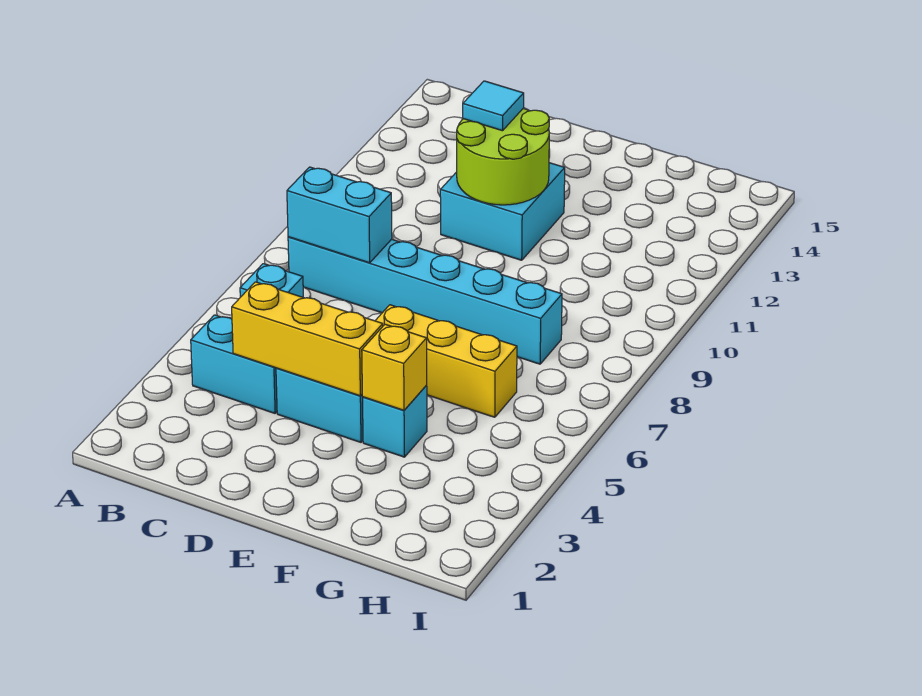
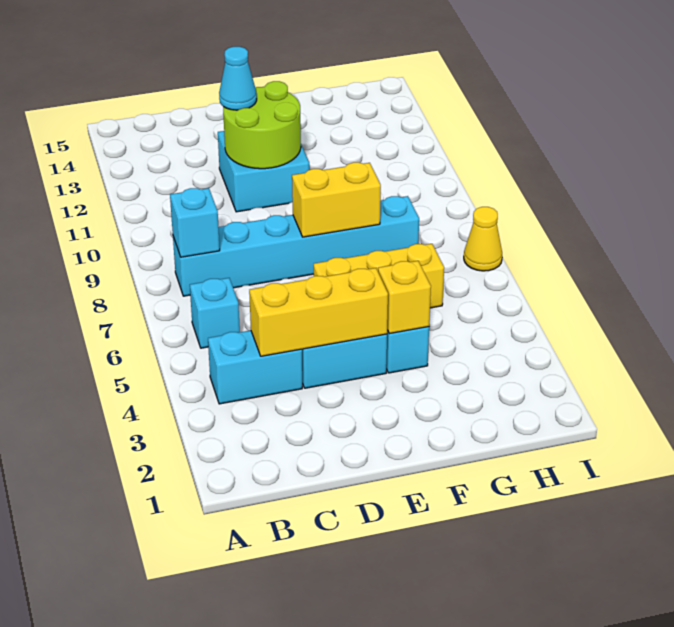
cyan 1x2 brick [287,167,392,263] -> cyan 1x1 brick [170,188,220,257]
cyan 1x1 tile [463,81,524,131] -> cyan 1x1 cone [219,47,257,110]
none -> yellow 1x2 brick [292,162,381,237]
none -> yellow 1x1 cone [464,207,502,271]

